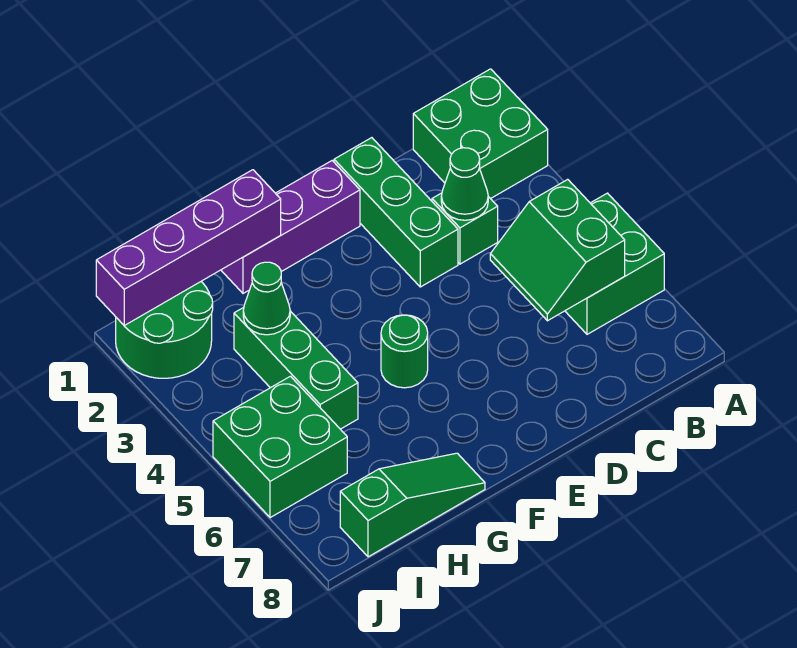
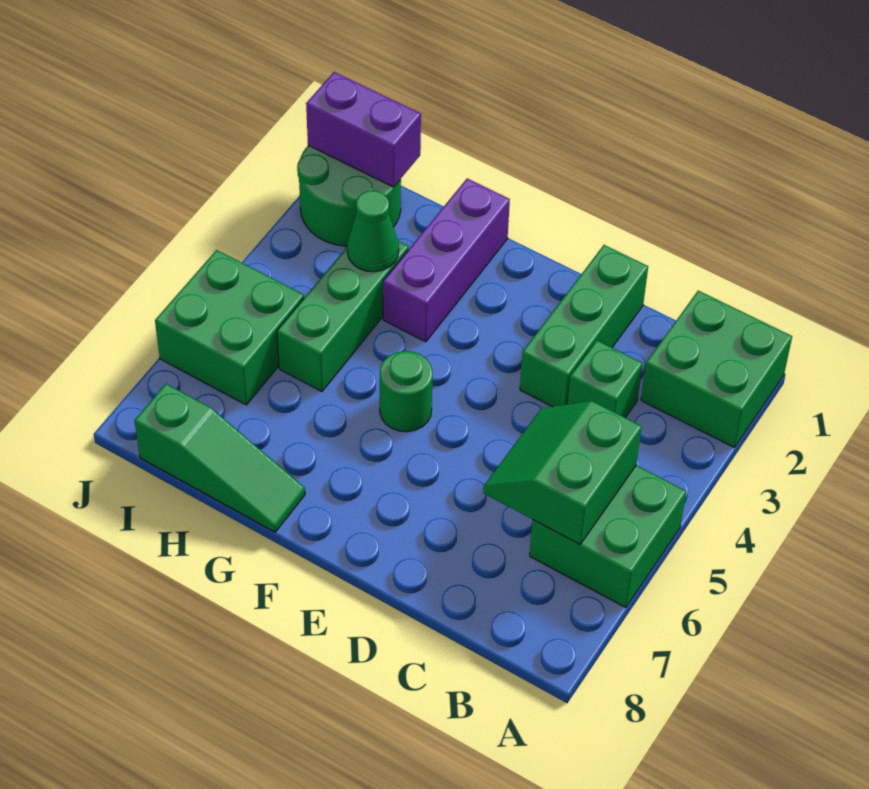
green 1x1 cone [441,148,488,220] -> none
purple 1x3 brick [221,161,360,293] -> purple 1x3 brick turned to [383,178,510,342]
purple 1x4 brick [96,170,281,325] -> purple 1x2 brick [306,72,421,187]

